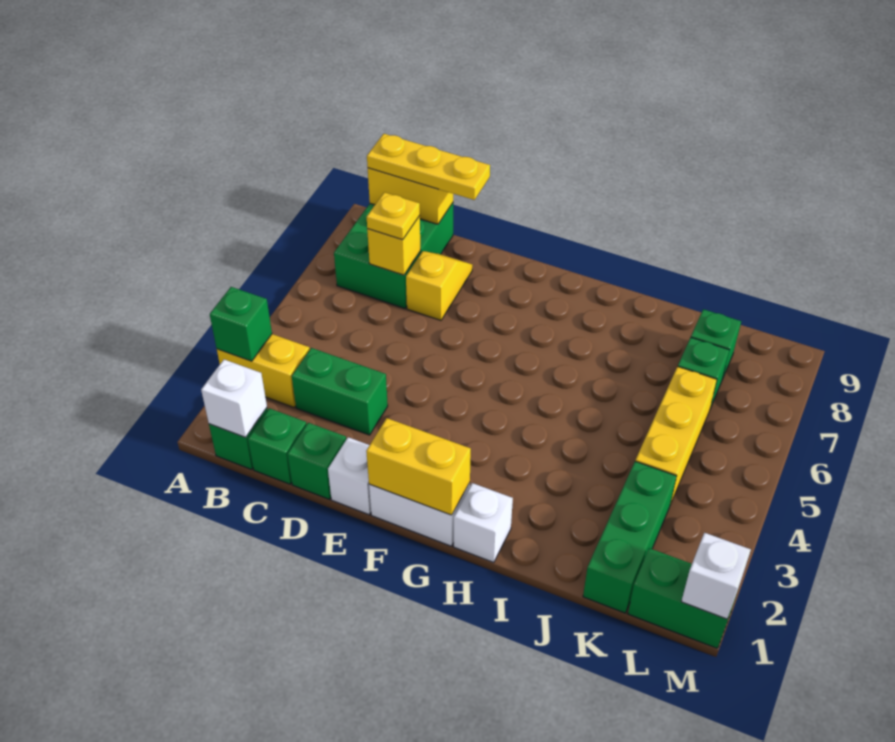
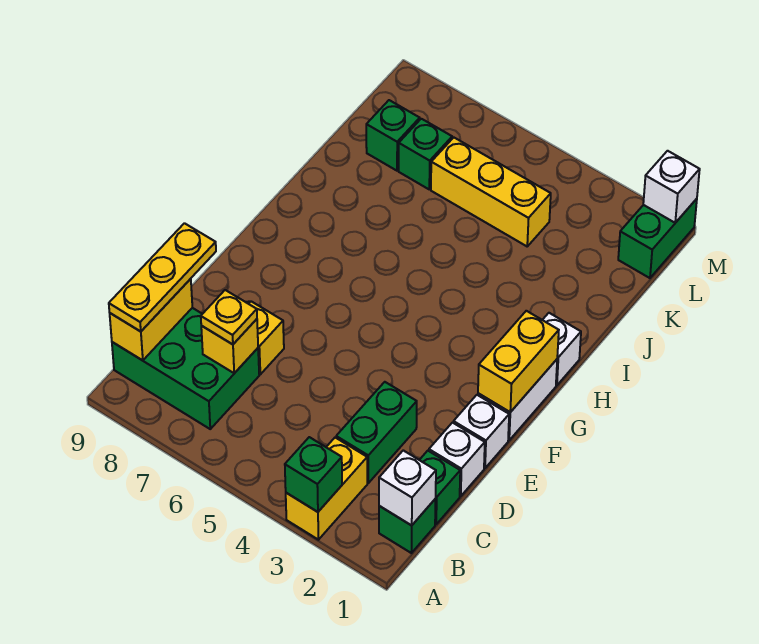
green 1x1 brick [288,423,346,499] -> white 1x1 brick [429,423,485,496]
green 1x3 brick [583,461,677,613] -> none

